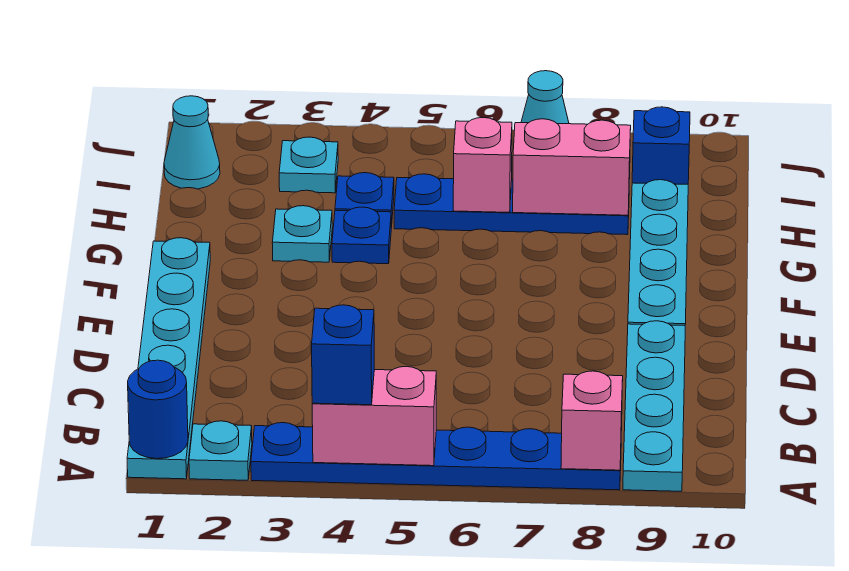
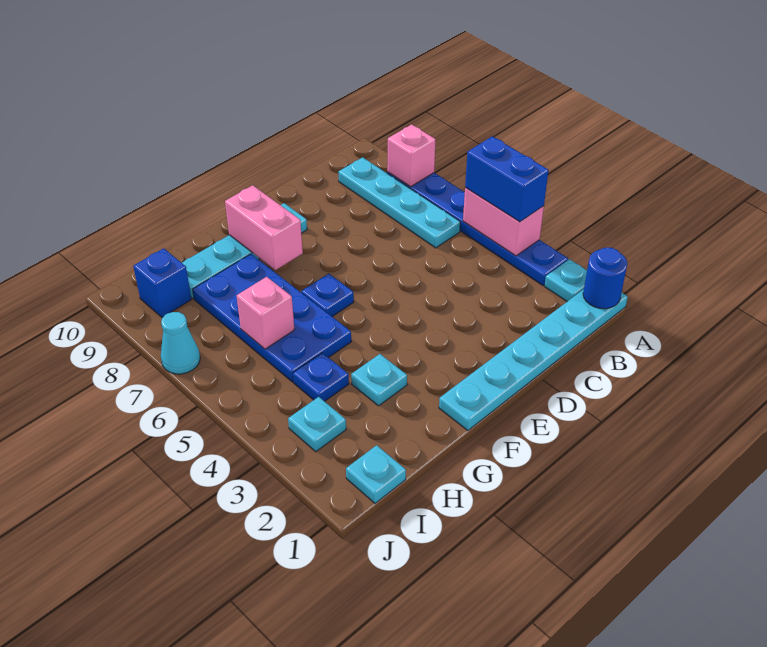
blue 1x1 brick [312,305,374,405] -> blue 1x2 brick [465,136,549,222]
cyan 1x4 plate [623,321,685,491] -> cyan 1x4 plate turned to [339,157,460,248]
blue 1x1 plate [332,207,391,264] -> blue 1x1 plate moved to [301,274,354,316]
blue 1x4 plate [394,174,629,235] -> blue 2x4 plate [192,254,351,382]
pink 1x2 brick [513,119,631,215] -> pink 1x2 brick moved to [225,185,303,270]
cyan 1x1 cone [164,96,220,189] -> cyan 1x1 plate [346,445,406,503]

